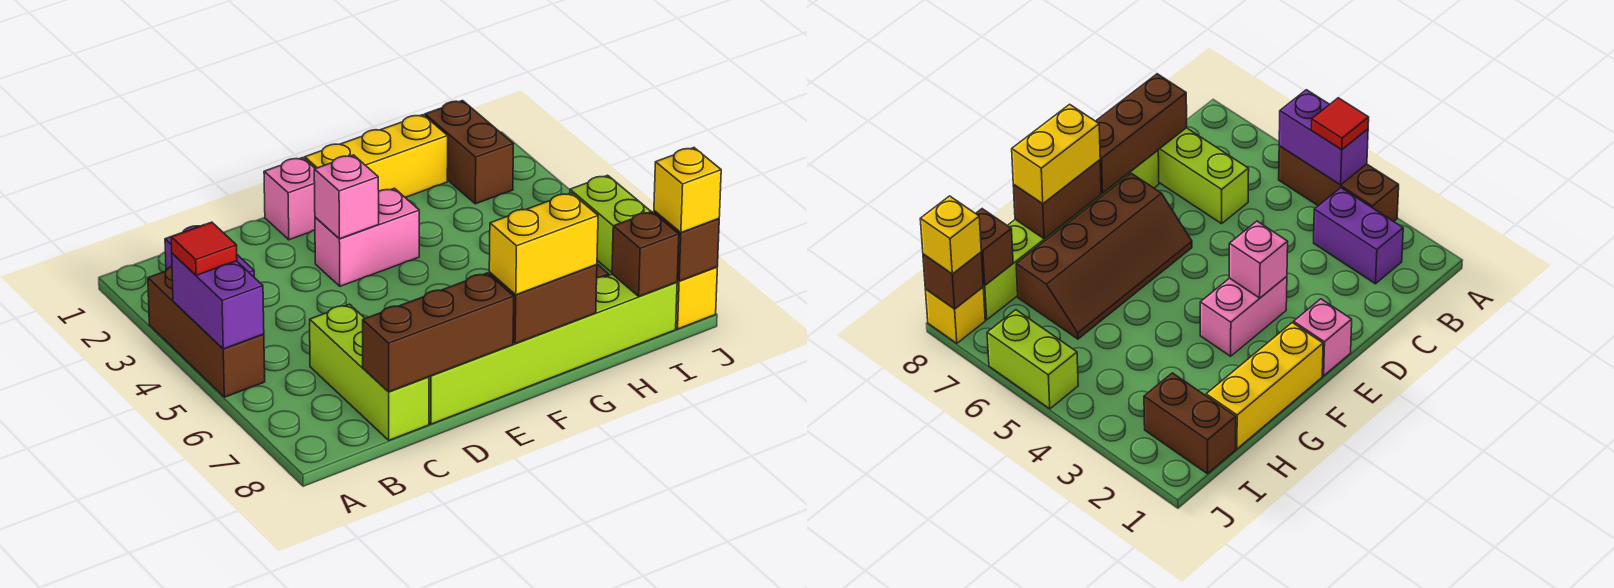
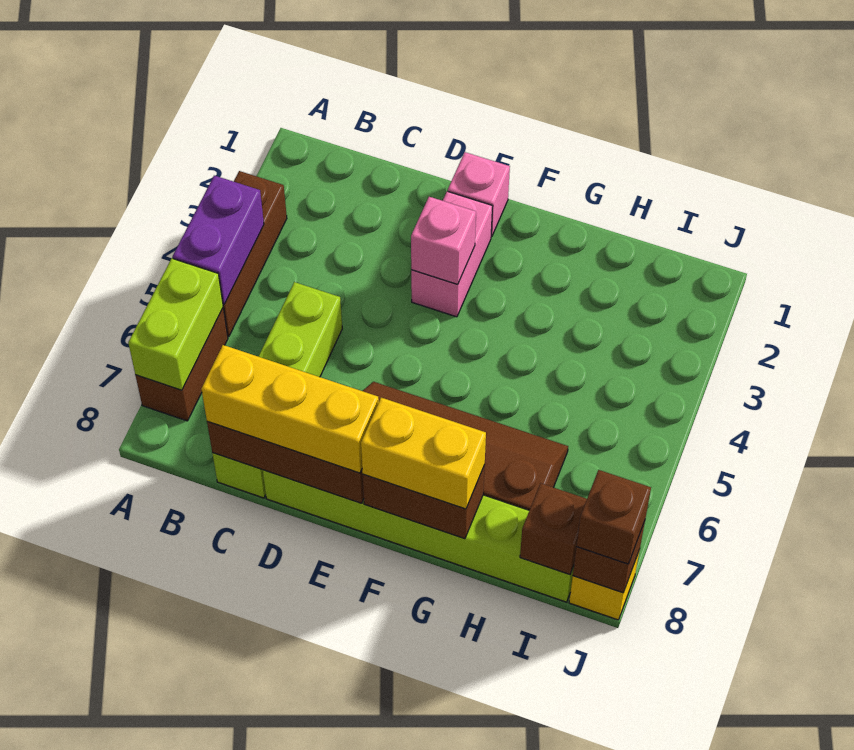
red 1x1 tile [171,222,237,276] -> none
purple 1x2 brick [1314,188,1403,284] -> none
lime 1x3 brick [310,304,429,440] -> lime 1x4 brick [212,282,342,498]
pink 1x2 brick [315,188,419,286] -> pink 1x2 brick turned to [411,191,493,317]
yellow 1x3 brick [305,115,448,197] -> yellow 1x3 brick moved to [201,345,379,473]
brown 1x2 brick [425,101,513,204] -> brown 1x2 brick moved to [135,308,228,421]
lime 1x2 brick [570,175,651,273] -> lime 1x2 brick moved to [128,258,223,390]
yellow 1x1 brick [654,148,721,233] -> brown 1x1 brick [577,470,651,564]

